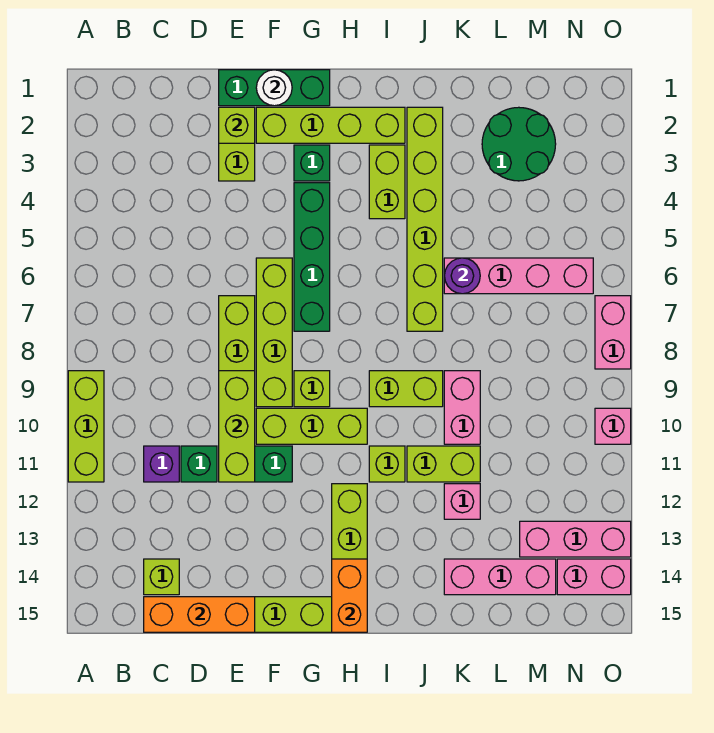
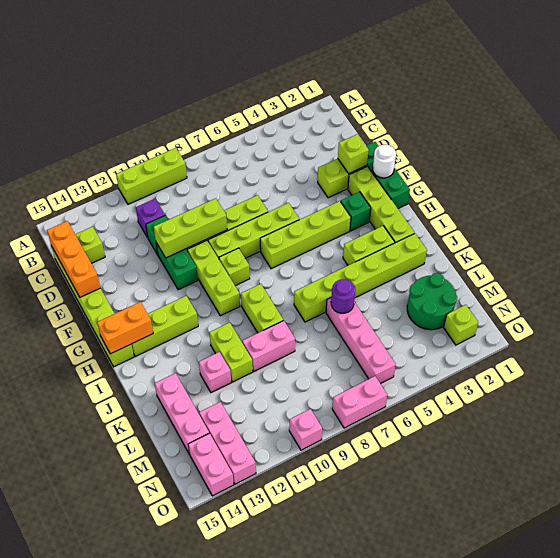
green 1x4 brick [294,183,330,331] -> lime 1x4 brick [260,201,351,269]
lime 1x1 brick [369,446,405,482] -> lime 1x1 brick moved to [444,305,478,345]

